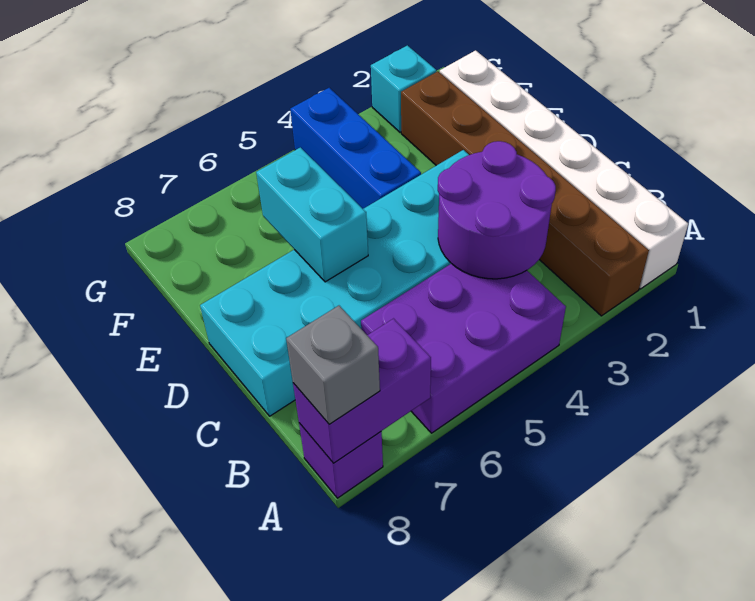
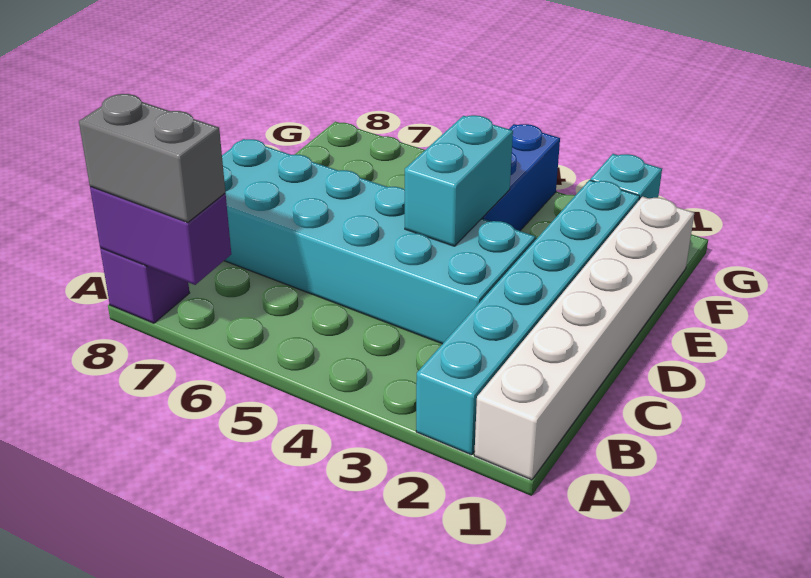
brown 1x6 brick [401,71,649,316] -> cyan 1x6 brick [416,180,640,455]
purple 2x3 brick [361,264,566,433] -> none
grey 1x1 brick [286,306,380,424] -> grey 1x2 brick [79,94,225,222]
purple 2x2 round brick [438,141,556,279] -> none
cyan 1x2 brick [256,147,368,282] -> cyan 1x2 brick moved to [405,115,513,246]

